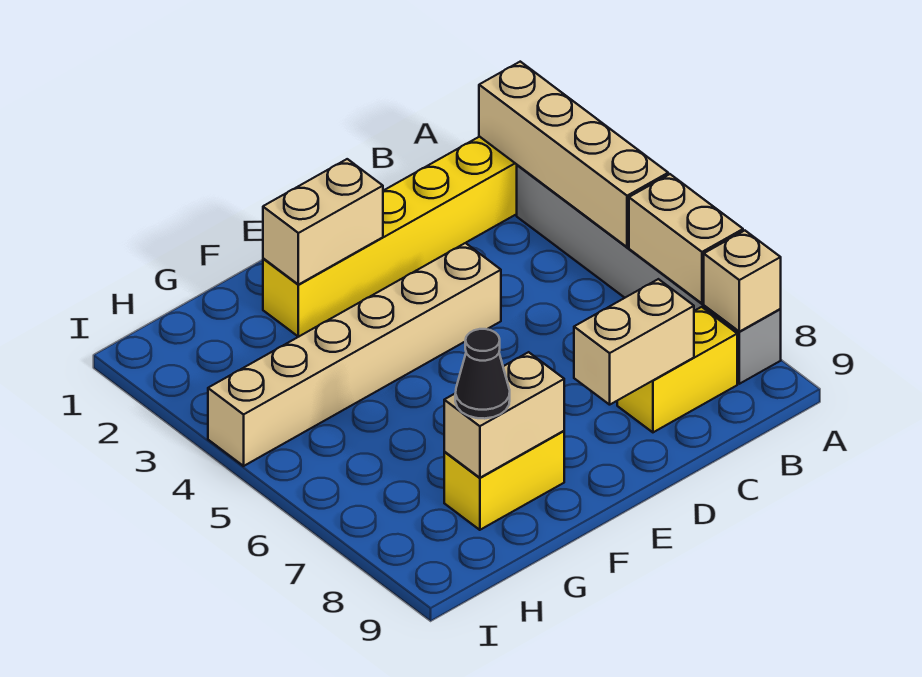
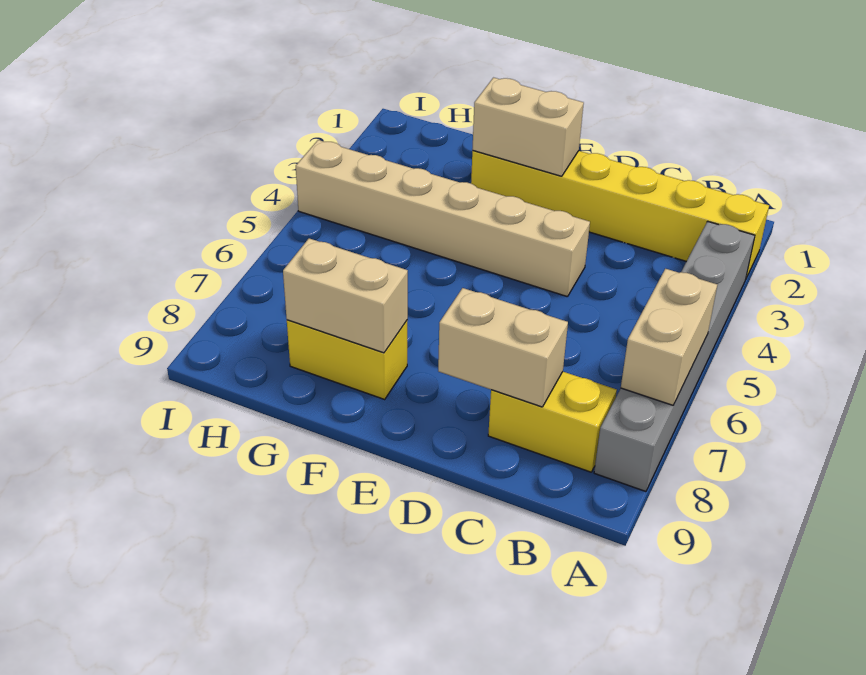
tan 1x4 brick [479,62,668,247] -> none
tan 1x1 brick [704,231,781,332] -> none
black 1x1 cone [455,329,510,419] -> none

